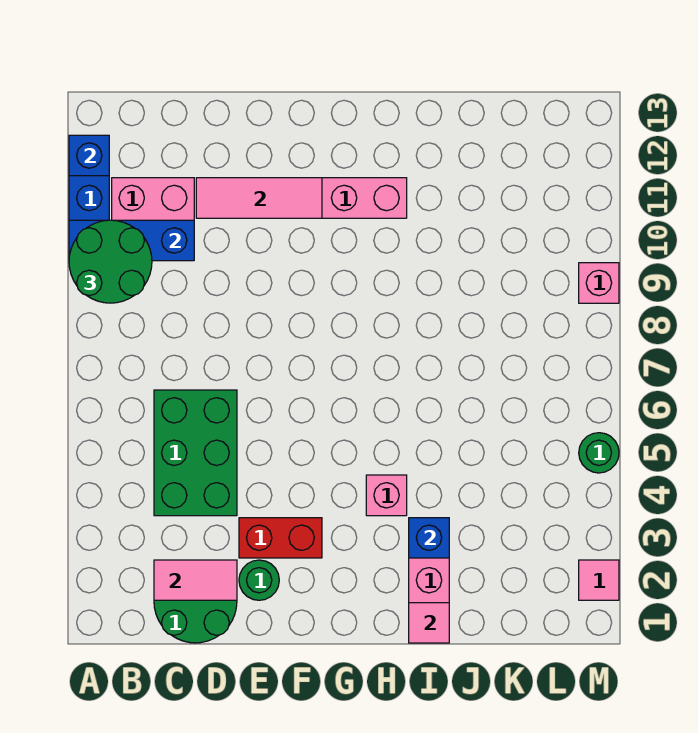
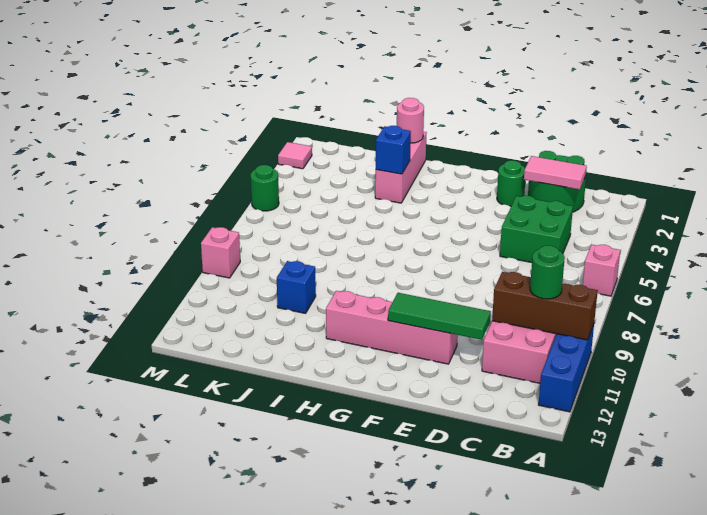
green 2x2 round brick [69,220,152,303] -> green 1x1 round brick [530,246,565,299]
blue 1x3 brick [69,220,194,261] -> brown 1x3 brick [492,272,598,340]
blue 1x1 brick [69,135,109,176] -> blue 1x1 brick moved to [277,261,316,313]
green 2x3 brick [154,390,237,516] -> green 2x2 brick [500,196,573,262]
pink 1x3 tile [196,178,322,218] -> green 1x3 tile [388,293,491,340]
red 1x2 brick [239,518,322,558] -> none
pink 1x1 brick [366,475,407,516] -> pink 1x1 brick moved to [583,245,620,296]
pink 1x1 tile [409,603,449,643] -> pink 1x1 round brick [397,98,424,143]

